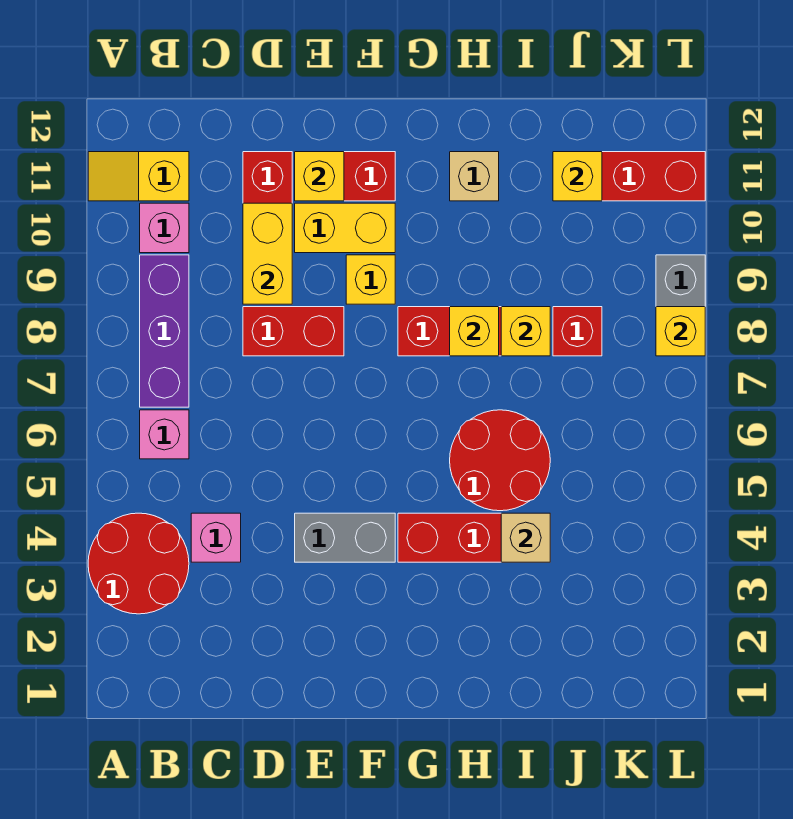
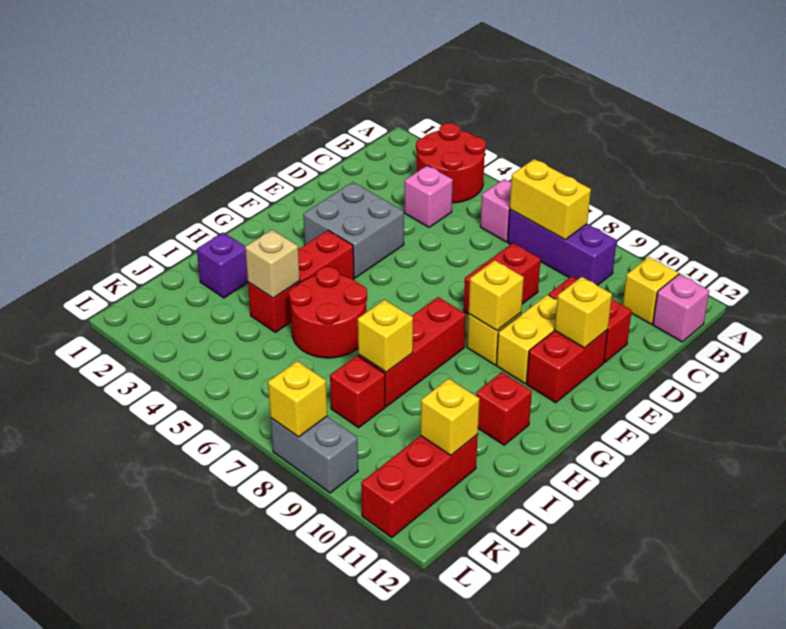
pink 1x1 brick [140,203,189,253] -> pink 1x1 brick moved to [653,274,709,342]
yellow 1x2 brick [243,203,292,304] -> yellow 1x2 brick moved to [510,159,591,240]
grey 1x2 brick [295,513,395,562] -> grey 2x2 brick [303,182,404,278]
yellow 1x1 brick [450,307,499,356] -> yellow 1x1 brick moved to [469,260,524,331]
tan 1x1 brick [450,152,499,201] -> red 1x1 brick [476,372,532,445]
none -> purple 1x1 brick [197,232,248,298]

